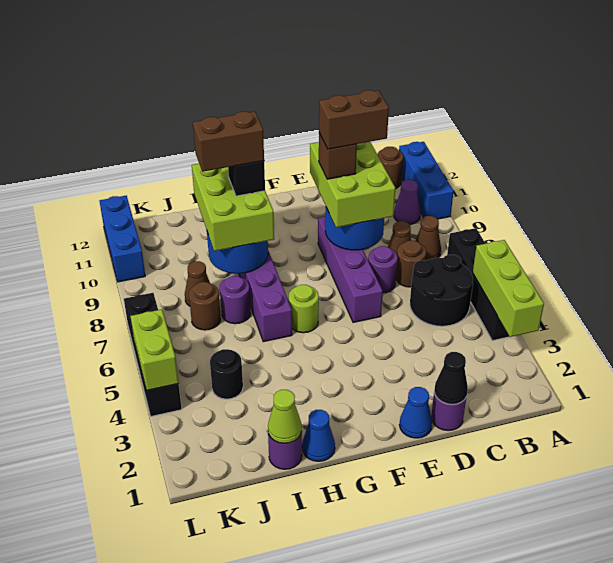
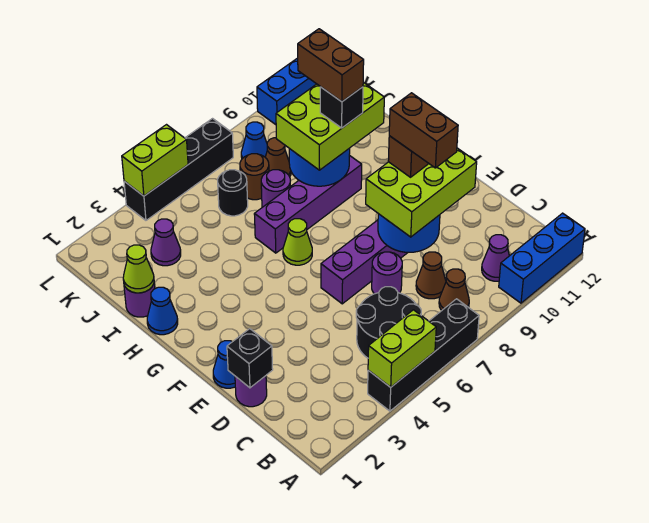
lime 1x3 brick [473,240,544,337] -> lime 1x2 brick [368,310,436,387]
brown 1x1 round brick [377,147,403,189] -> none
brown 1x1 round brick [396,241,426,287] -> none
black 1x1 cone [434,352,468,404] -> black 1x1 brick [227,329,273,388]
lime 1x1 round brick [289,285,319,333] -> lime 1x1 cone [283,219,312,265]
none -> purple 1x1 cone [151,219,181,266]
black 1x1 round brick [210,349,243,399] -> black 1x1 round brick moved to [218,170,248,216]
none -> blue 1x1 cone [241,122,267,159]

